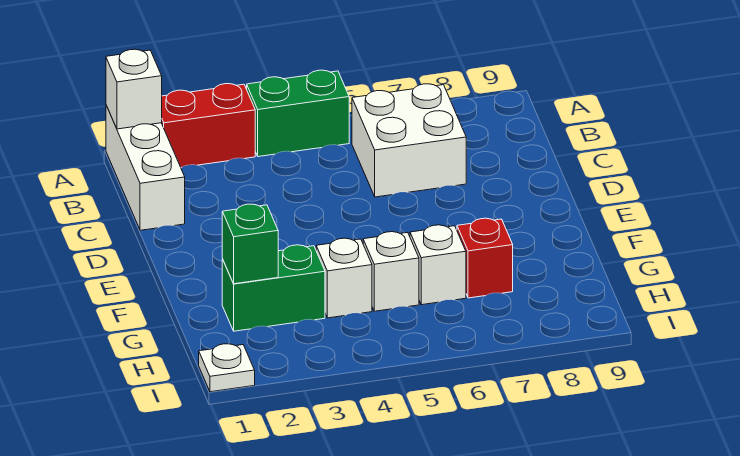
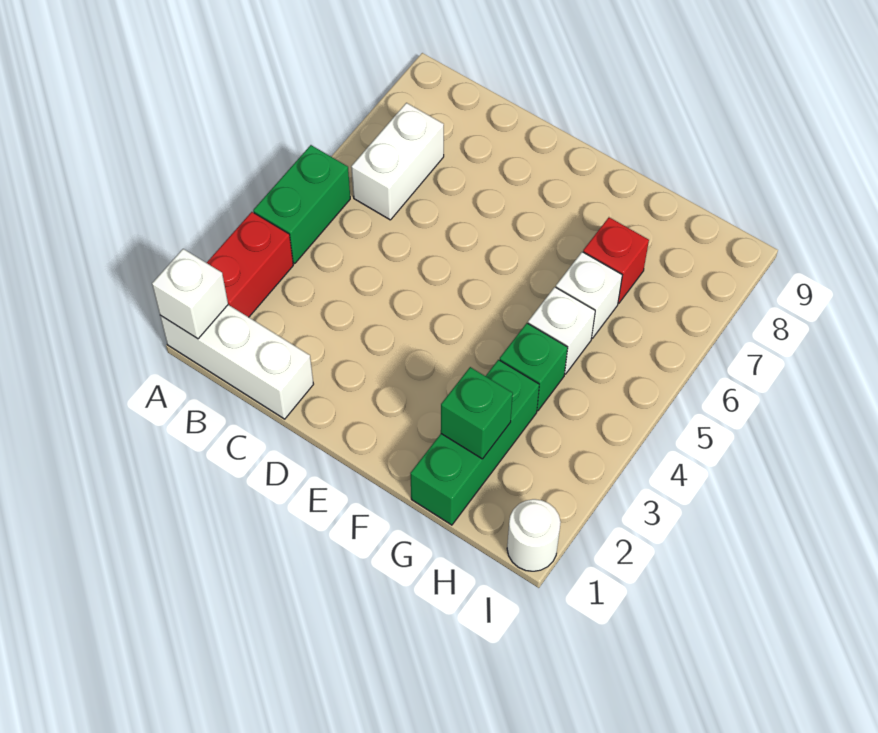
white 2x2 brick [352,84,466,197] -> white 1x2 brick [351,103,444,220]
green 1x2 brick [222,245,325,331] -> green 1x3 brick [410,360,539,525]
white 1x1 brick [316,238,372,318] -> green 1x1 brick [500,323,568,411]
white 1x1 plate [199,344,255,392] -> white 1x1 round brick [507,499,561,571]

